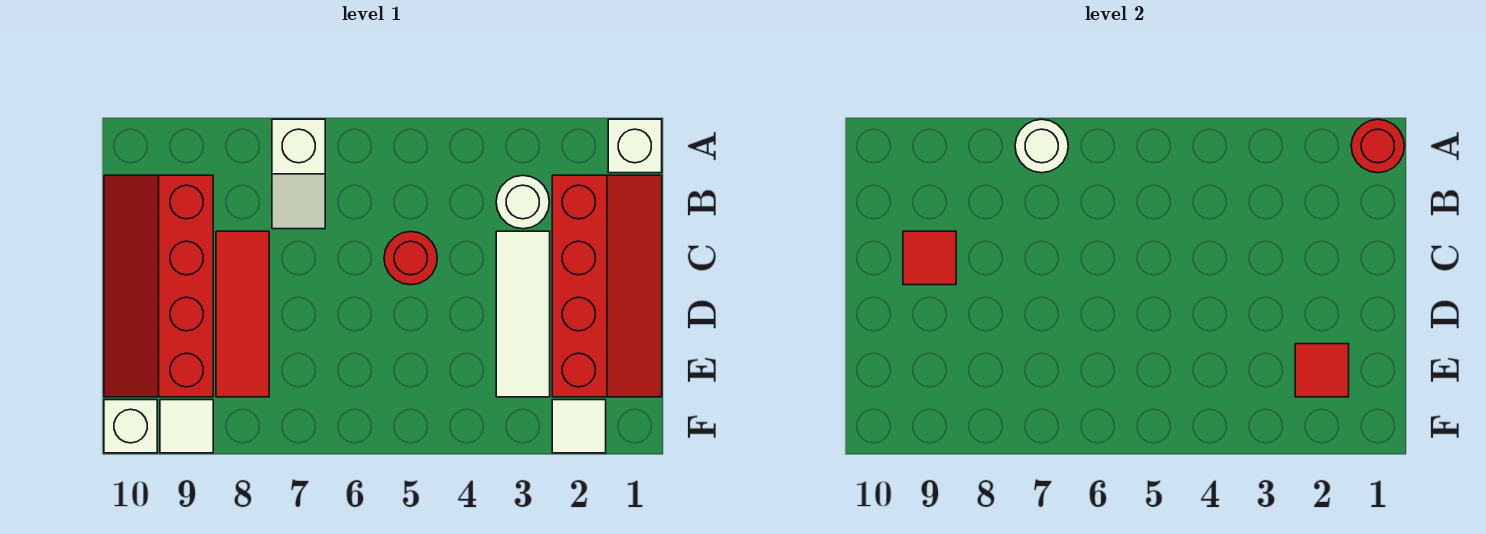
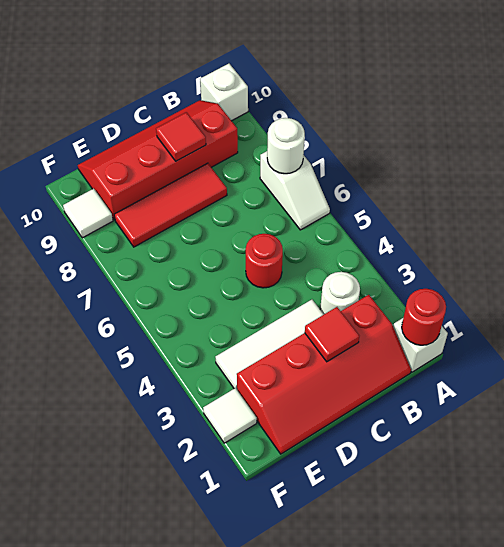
white 1x2 slope [272,119,325,229] -> white 1x2 slope turned to [260,151,330,230]
red 1x1 tile [1295,344,1349,397] -> red 1x1 tile moved to [305,307,359,362]
white 1x1 brick [104,400,157,453] -> white 1x1 brick moved to [200,64,248,121]

